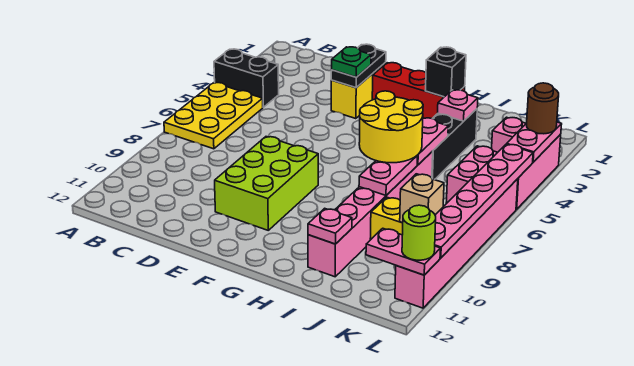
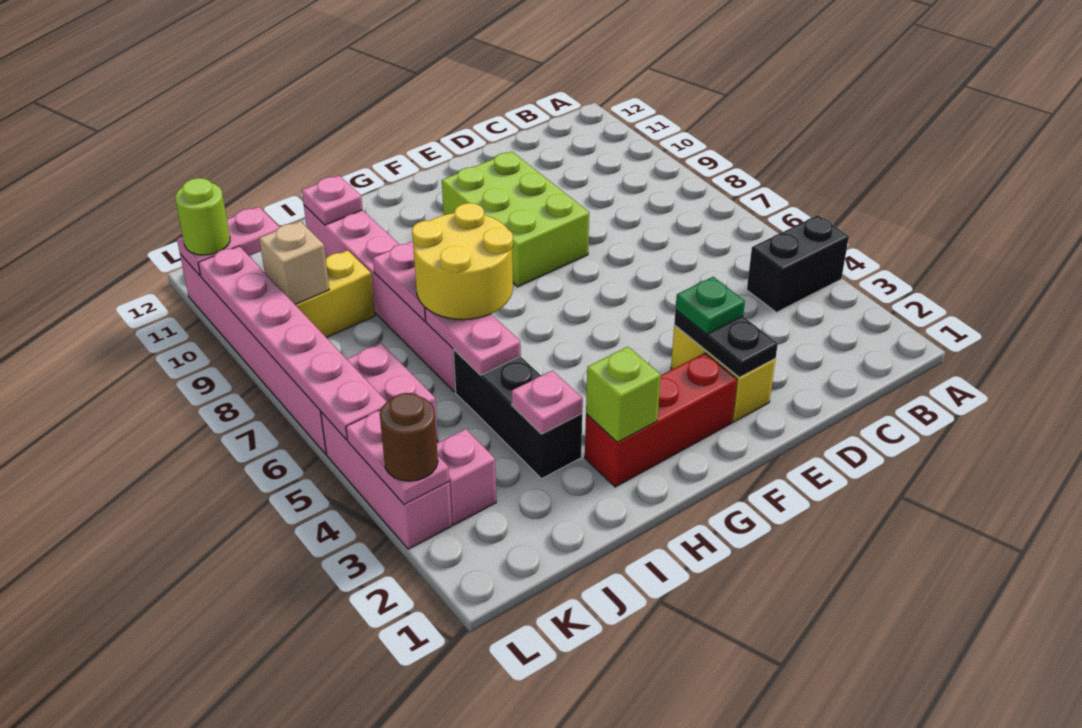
yellow 2x3 plate [164,83,263,149] -> none
black 1x1 brick [425,47,466,97] -> lime 1x1 brick [586,347,661,442]

